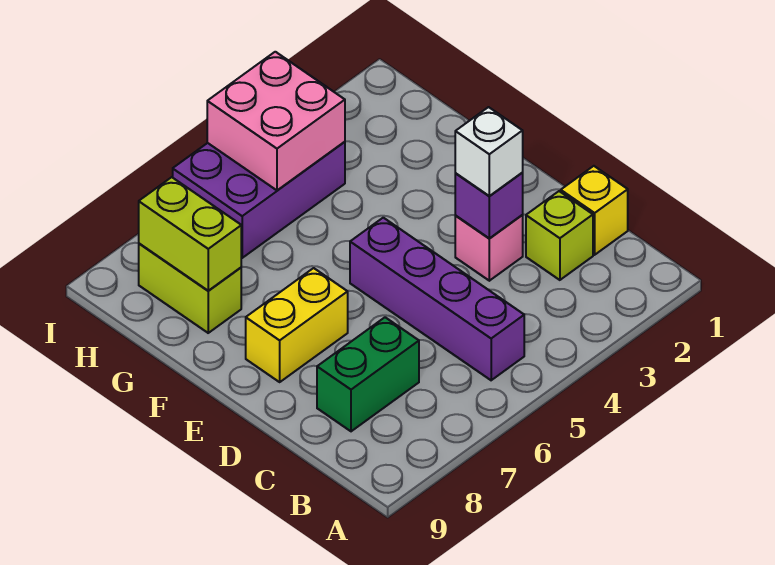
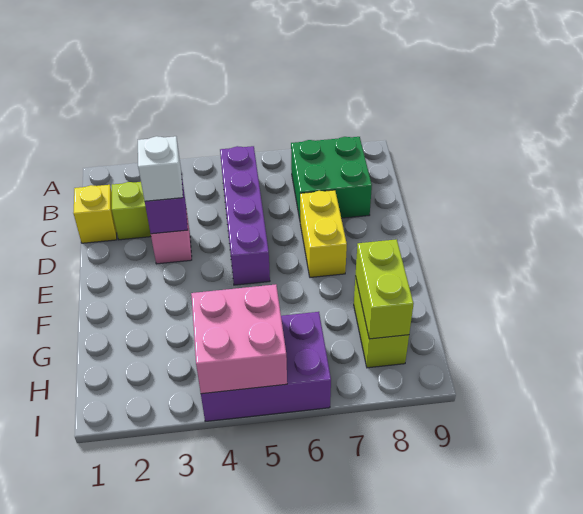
green 1x2 brick [317,317,419,431] -> green 2x2 brick [291,137,372,219]
yellow 1x2 brick [246,268,348,382] -> yellow 1x2 brick turned to [300,190,347,277]

